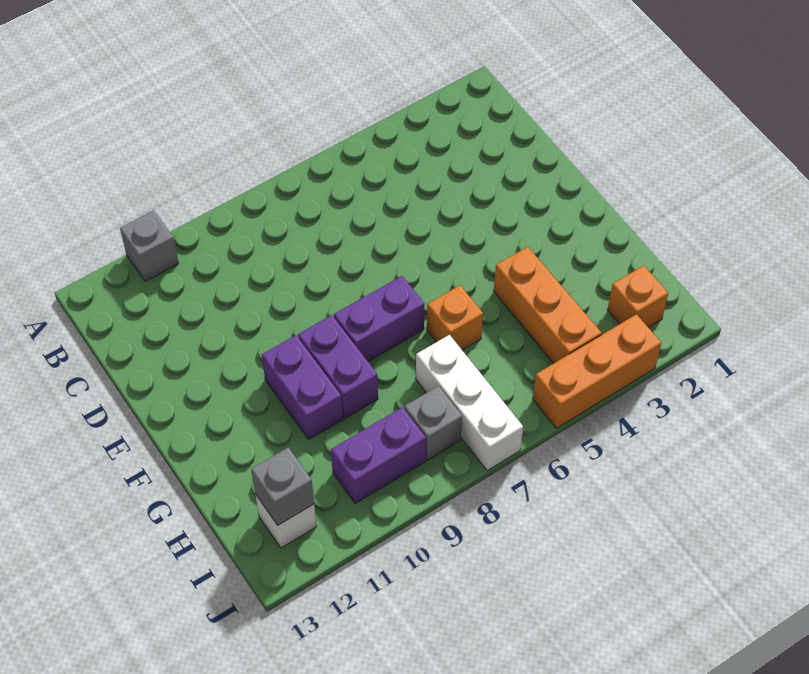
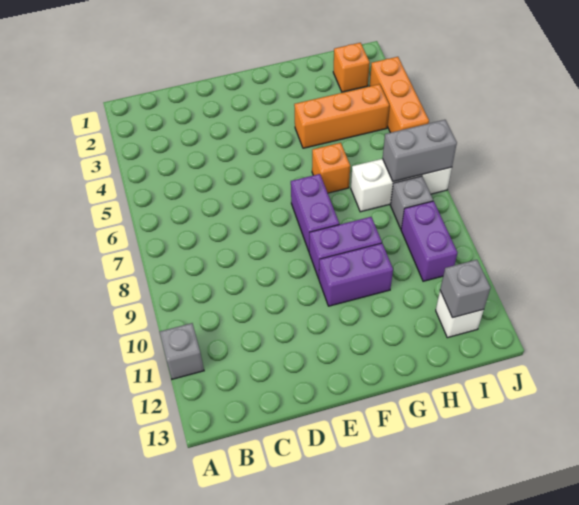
none -> grey 1x2 brick [383,120,457,182]

